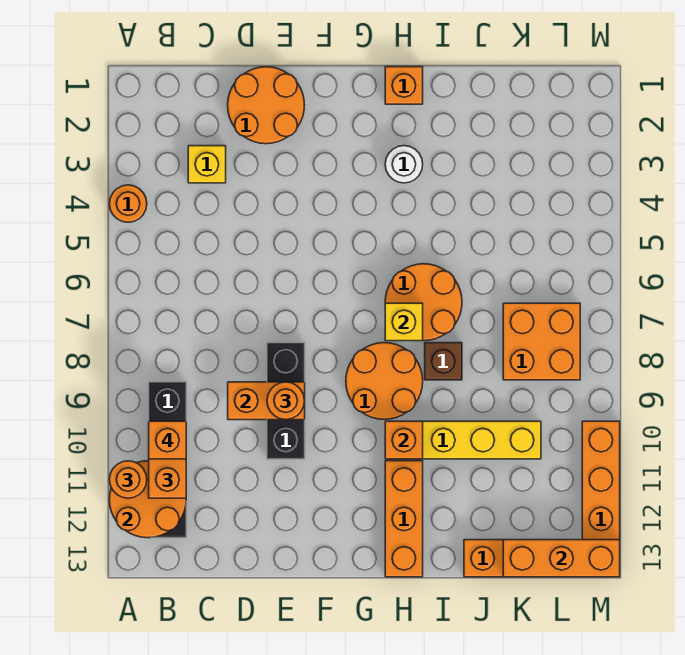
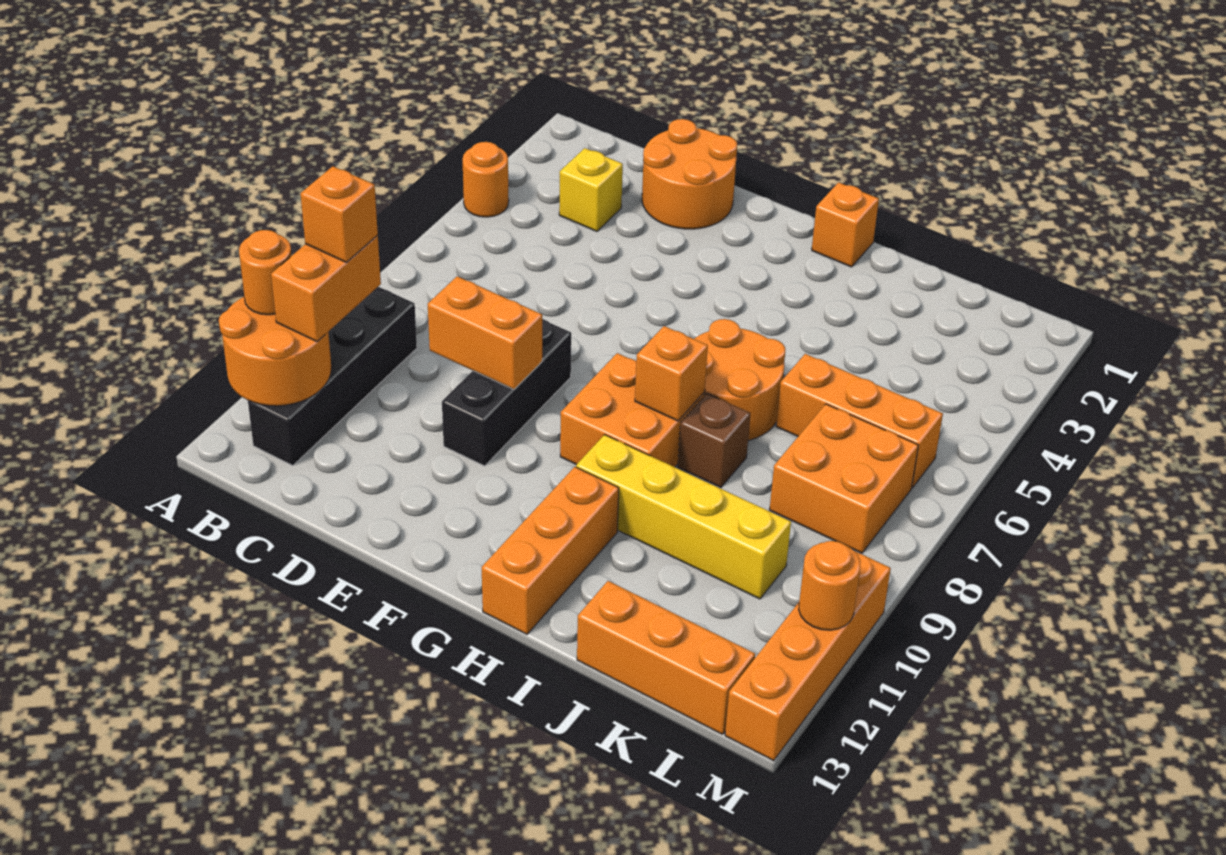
orange 1x1 round brick [267,382,304,420] -> orange 1x1 round brick moved to [799,541,861,630]
orange 2x2 round brick [346,343,423,420] -> orange 2x2 brick [560,353,705,467]
white 1x1 round brick [385,146,423,183] -> none
yellow 1x1 brick [385,303,423,341] -> none
orange 1x1 brick [385,421,423,459] -> orange 1x1 brick moved to [635,326,708,421]
orange 1x3 brick [503,540,620,577] -> orange 1x3 brick moved to [776,354,943,488]

